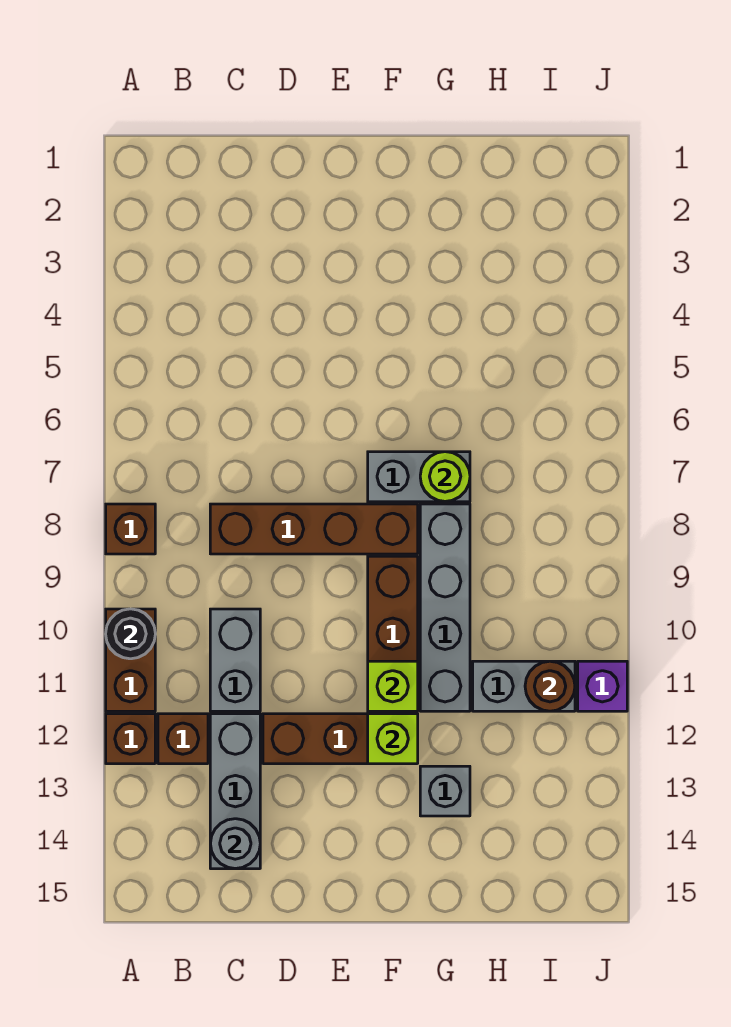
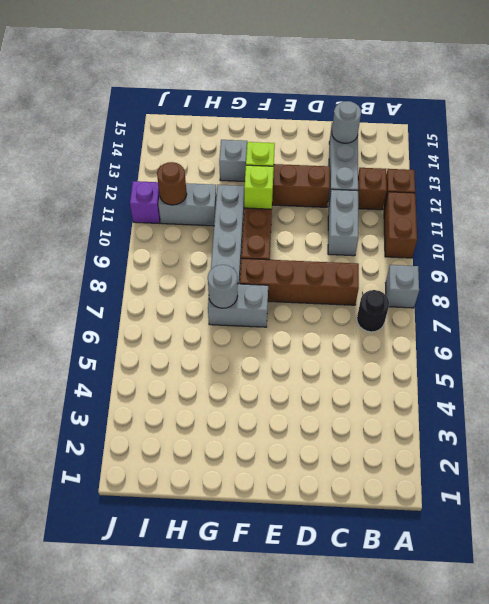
brown 1x1 brick [106,504,155,554] -> grey 1x1 brick [386,265,419,308]
black 1x1 round brick [106,609,155,659] -> black 1x1 round brick moved to [357,290,389,332]
lime 1x1 round brick [420,452,470,502] -> grey 1x1 round brick [208,265,238,308]

